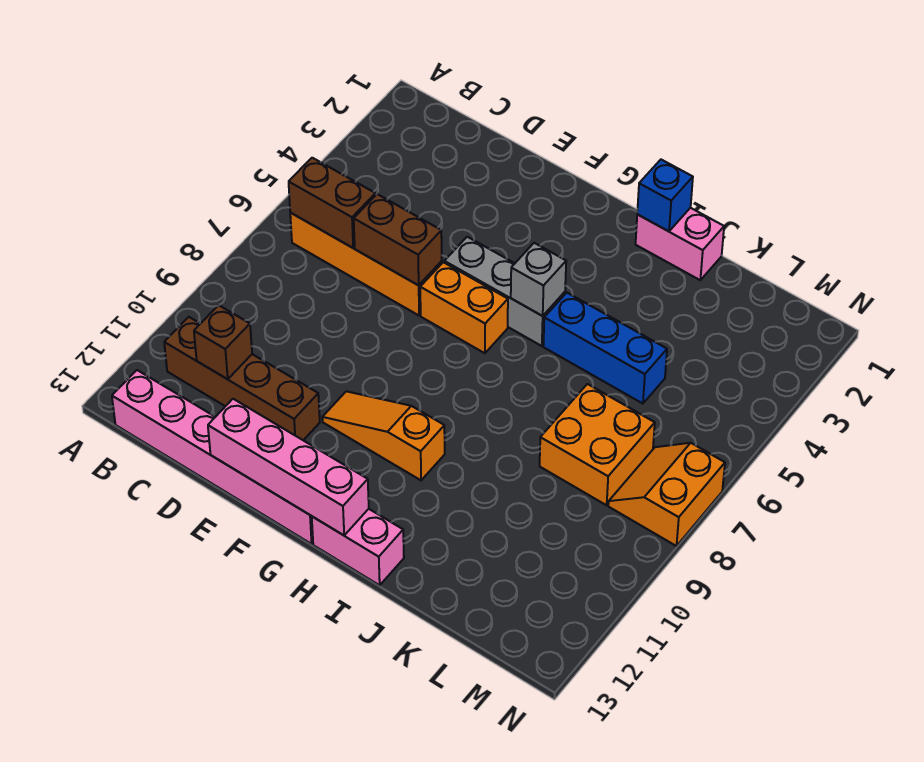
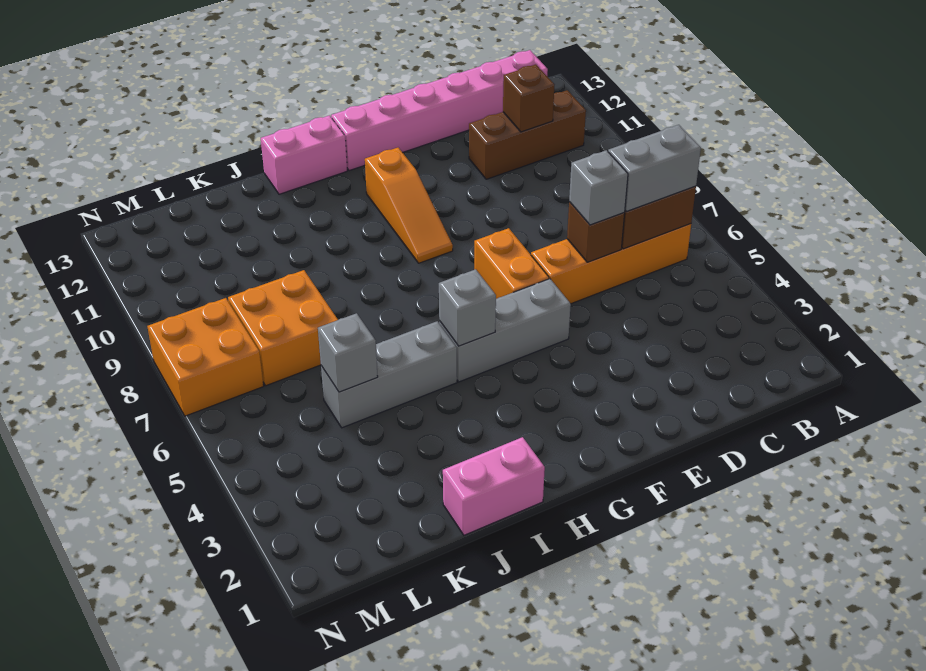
none -> grey 1x2 brick [608,125,701,211]
brown 1x4 brick [164,317,320,440] -> brown 1x3 brick [469,90,586,179]
brown 1x2 brick [354,194,442,285] -> brown 1x1 brick [567,202,625,262]
none -> grey 1x1 brick [569,150,628,225]
pink 1x4 brick [208,399,369,535] -> none
orange 1x2 brick [420,262,508,353] -> orange 1x2 brick turned to [474,228,549,299]
orange 1x3 slope [322,391,445,480] -> orange 1x3 slope turned to [365,148,453,263]
blue 1x1 brick [637,160,693,231] -> none
blue 1x3 brick [543,293,667,404] -> grey 1x3 brick [321,321,457,428]
none -> grey 1x1 brick [318,313,378,392]
orange 2x2 slope [608,443,725,546] -> orange 2x2 brick [147,298,264,416]

